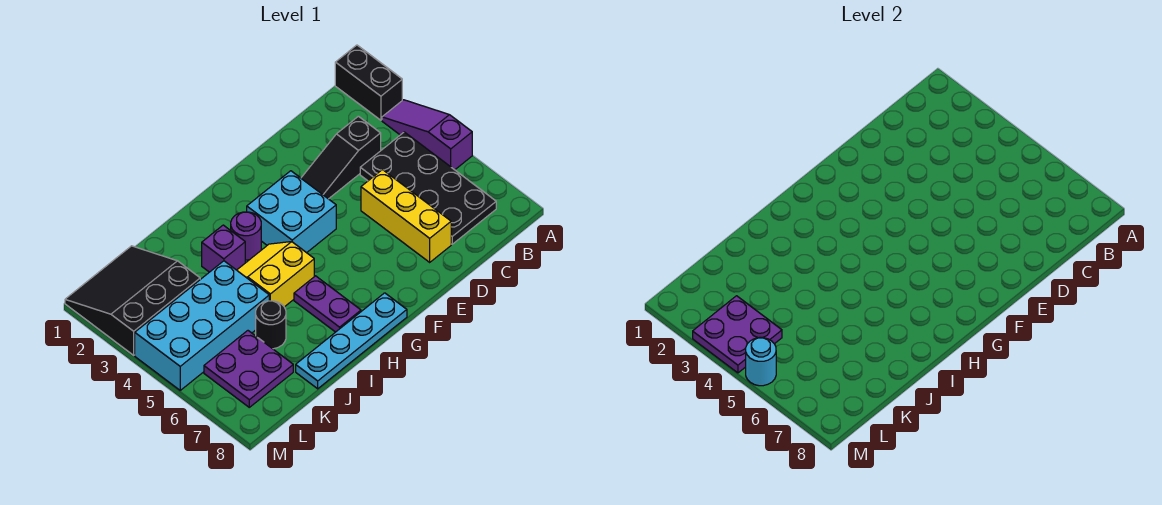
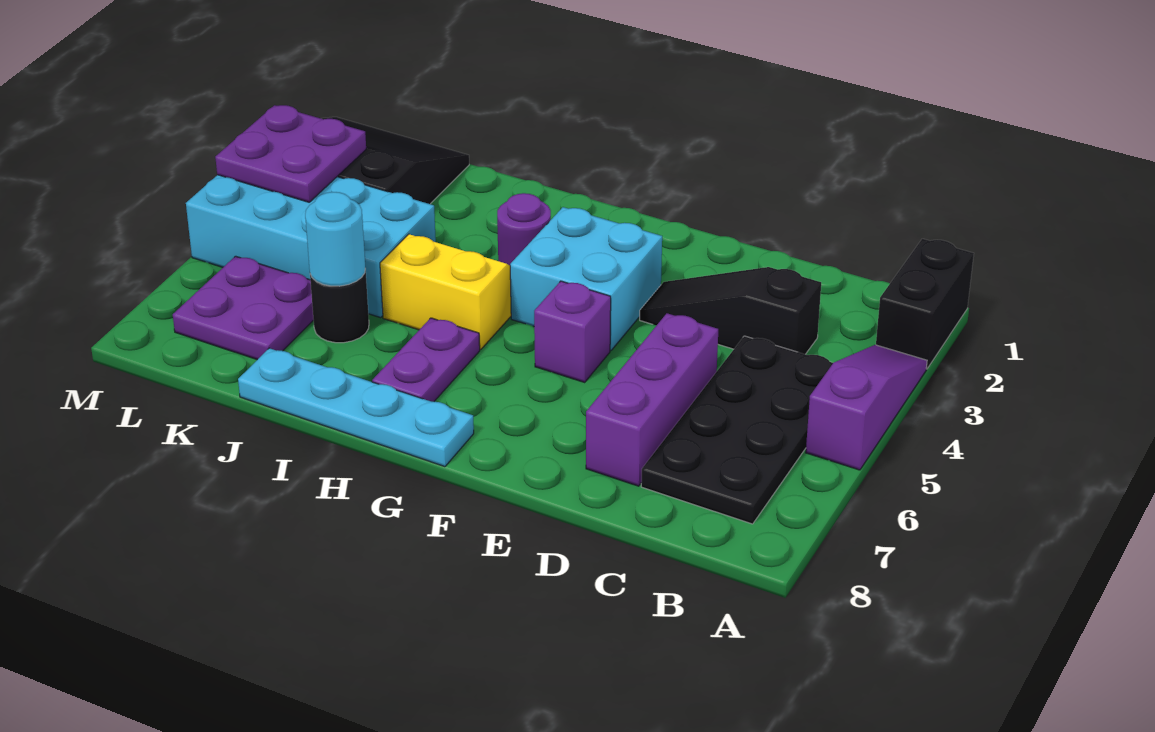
yellow 1x3 brick [361,170,451,262] -> purple 1x3 brick [586,313,718,486]
purple 1x1 brick [202,225,245,272] -> purple 1x1 brick moved to [534,281,611,382]
cyan 1x1 round brick [746,338,776,386] -> cyan 1x1 round brick moved to [305,192,365,286]

